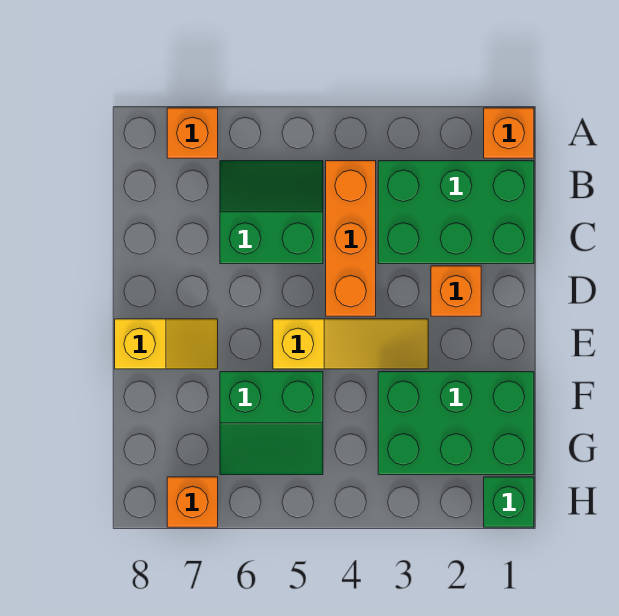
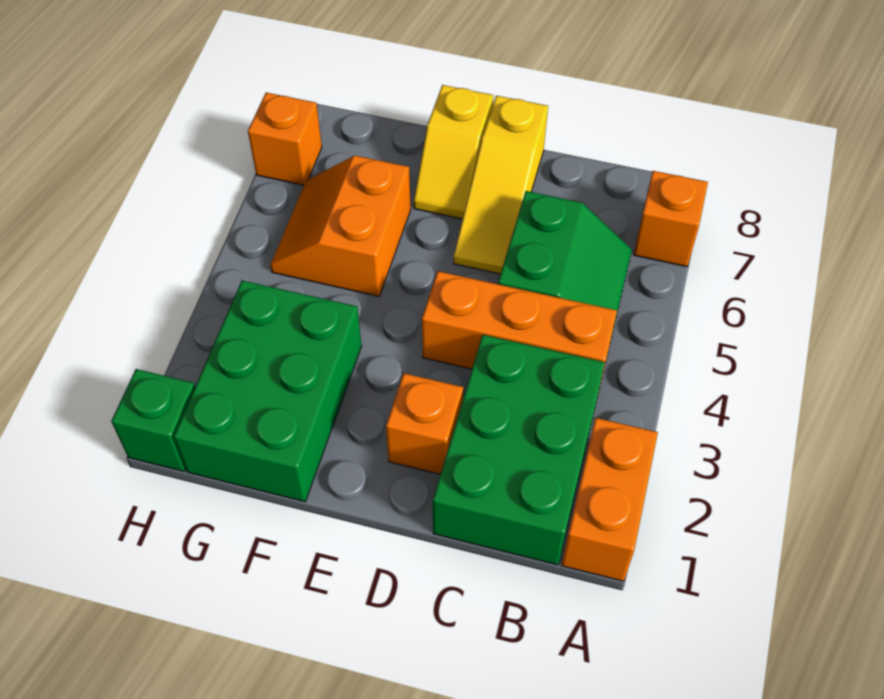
orange 1x1 brick [484,108,534,158] -> orange 1x2 brick [562,418,658,581]
yellow 1x3 slope [273,319,428,369] -> yellow 1x3 slope moved to [454,96,548,274]
green 2x2 slope [220,372,323,475] -> orange 2x2 slope [270,156,411,296]

